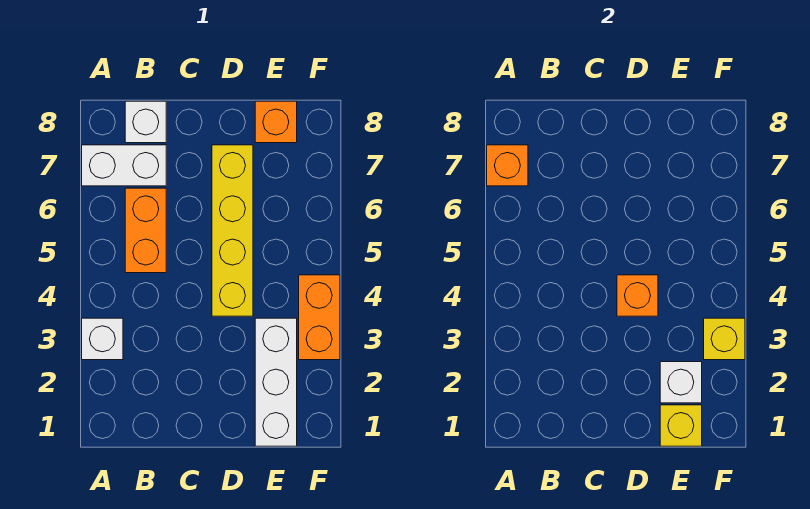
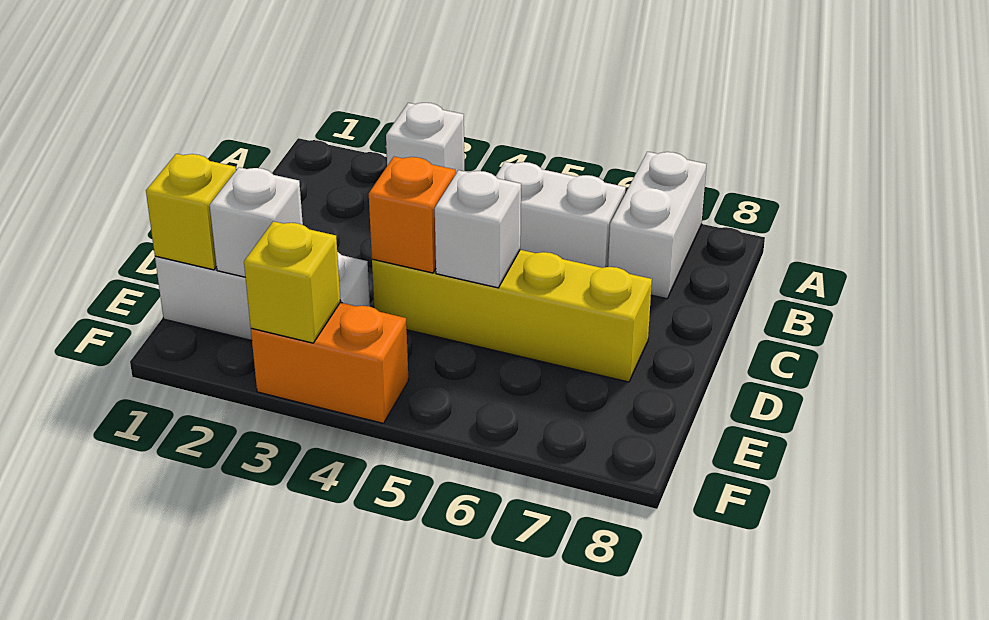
orange 1x1 brick [487,145,528,186] -> none
orange 1x2 brick [125,188,166,273] -> white 1x2 brick [496,162,626,268]
white 1x1 brick [125,101,166,143] -> white 1x1 brick moved to [435,170,521,288]
orange 1x1 brick [255,101,297,143] -> none

